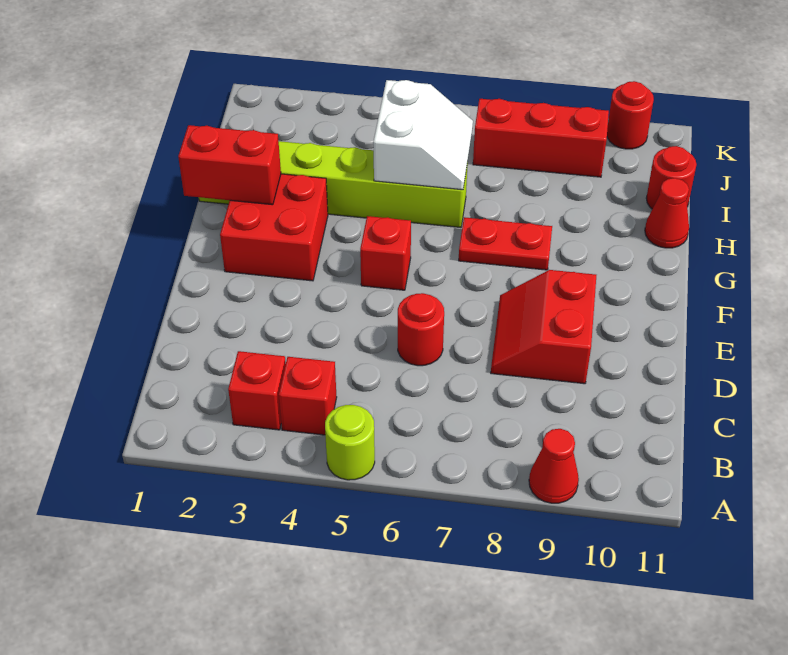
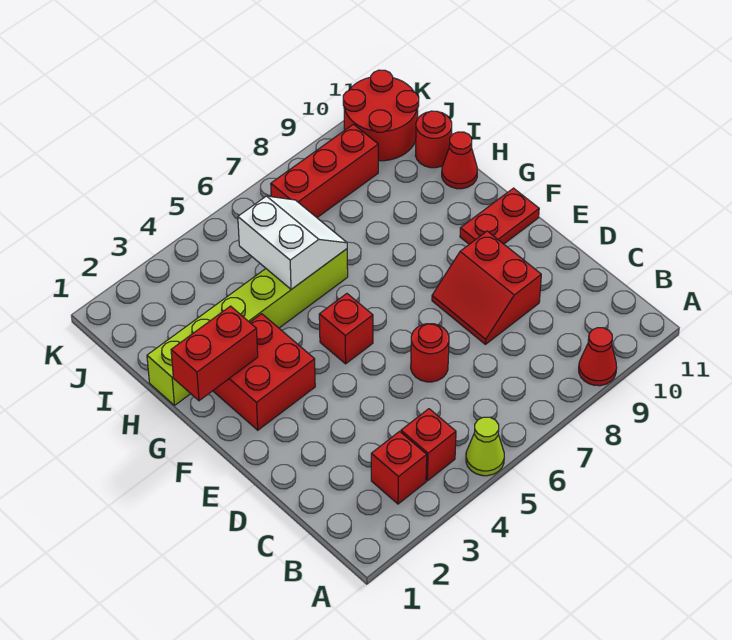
lime 1x1 round brick [325,405,375,480] -> lime 1x1 cone [466,417,504,476]
red 1x2 plate [459,217,552,270] -> red 1x2 plate moved to [460,188,539,244]
red 1x1 round brick [607,81,654,149] -> red 2x2 round brick [343,70,419,161]

